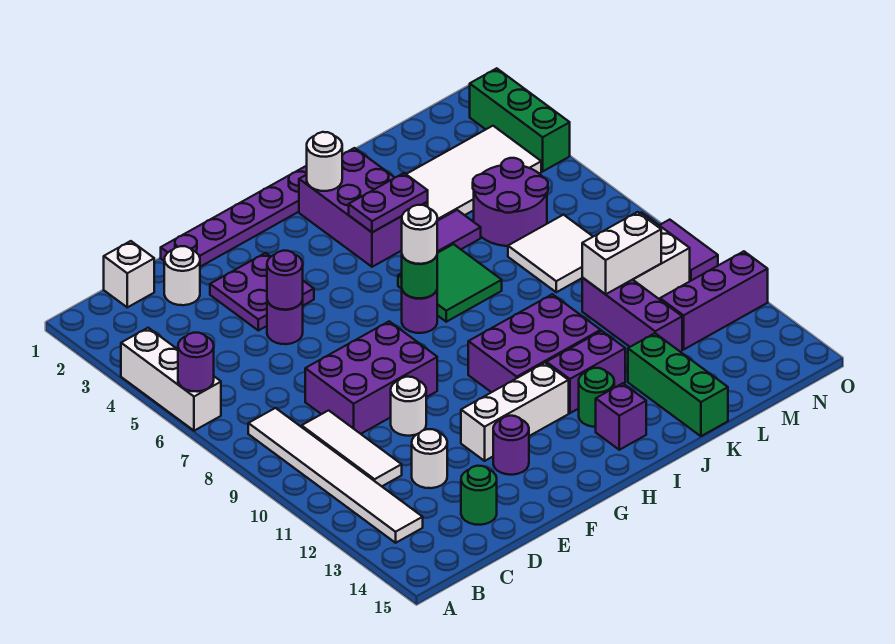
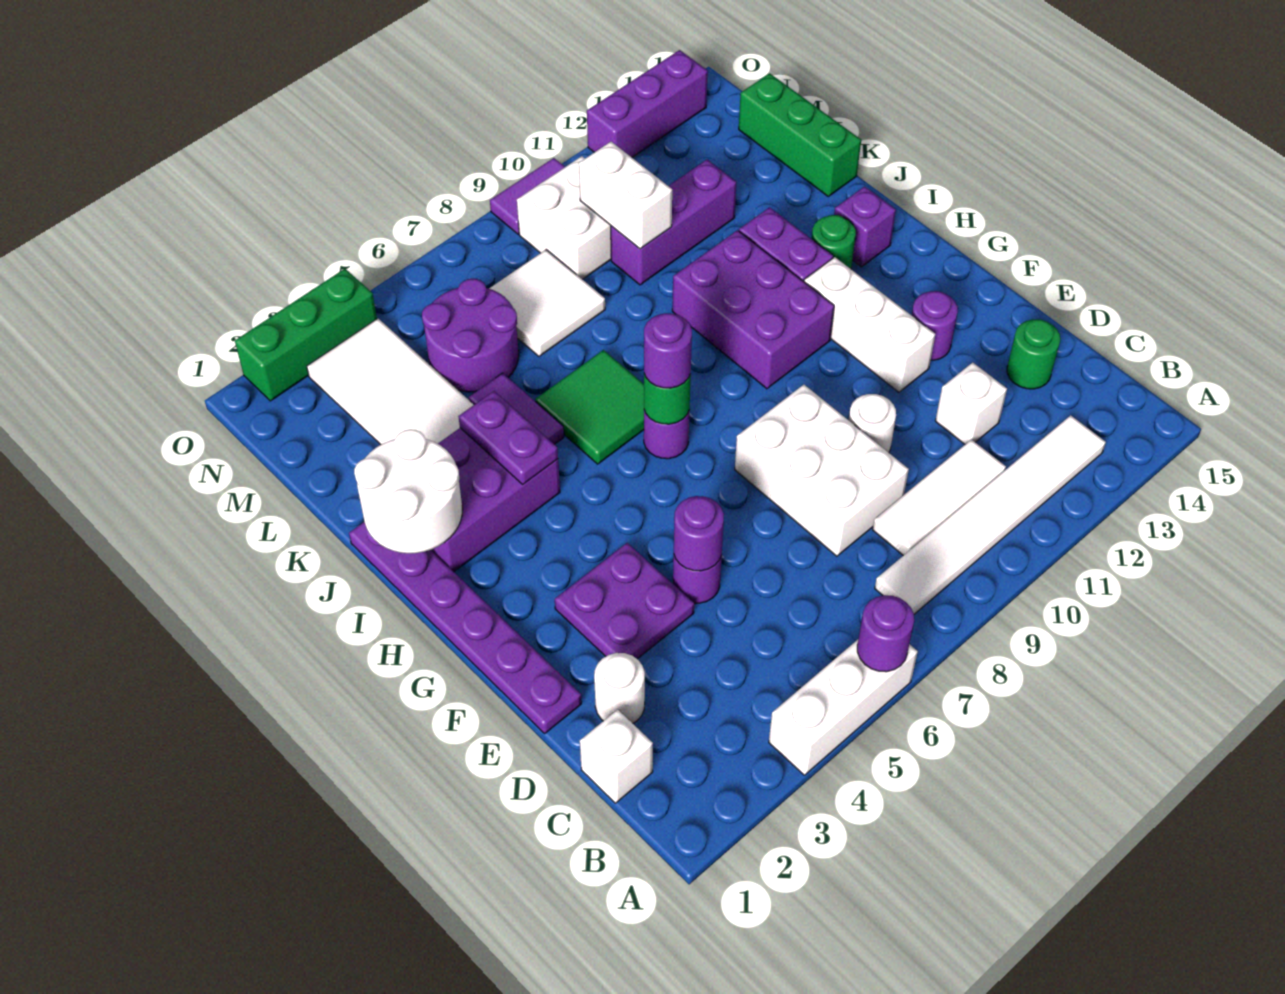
purple 2x3 brick [305,321,437,434] -> white 2x3 brick [735,385,909,556]
white 1x1 round brick [412,429,447,488] -> white 1x1 brick [935,363,1007,444]
white 1x1 round brick [402,205,437,264] -> purple 1x1 round brick [644,313,692,388]
white 1x1 round brick [307,132,342,191] -> white 2x2 round brick [354,429,462,553]
green 1x3 brick [628,333,728,436] -> green 1x3 brick turned to [739,73,861,196]
purple 1x3 brick [660,251,768,349] -> purple 1x3 brick turned to [587,50,708,157]

